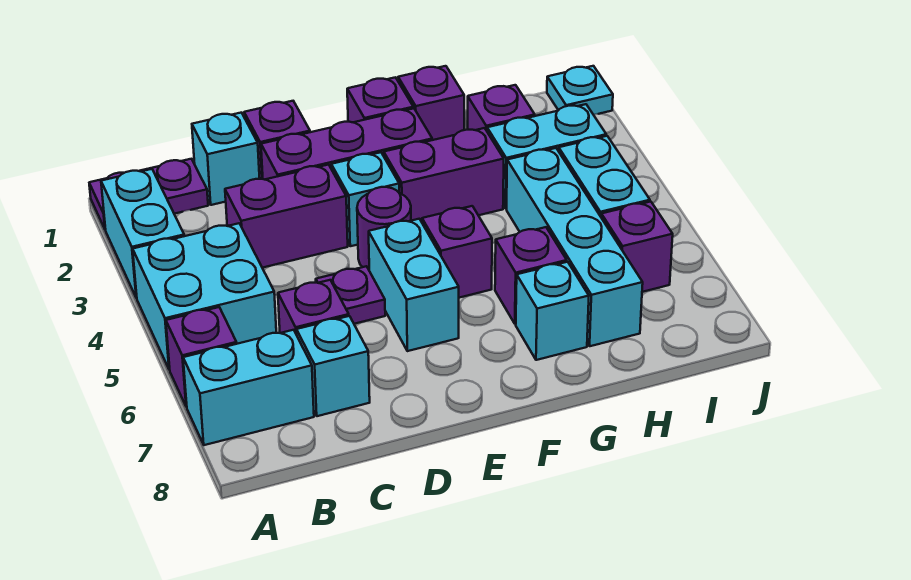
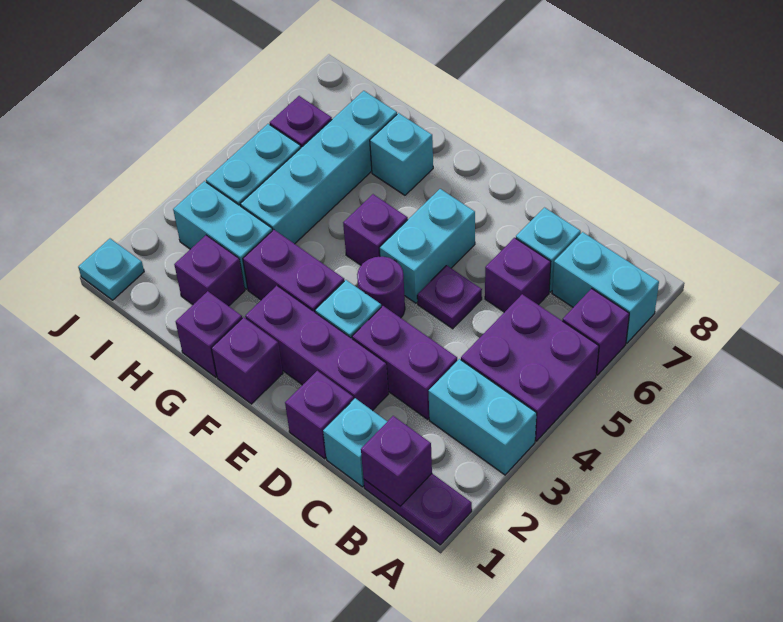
cyan 1x2 brick [101,169,184,298] -> cyan 1x2 brick turned to [429,359,537,475]
cyan 2x2 brick [133,223,276,370] -> purple 2x2 brick [461,294,599,441]
purple 1x1 brick [495,227,567,324] -> purple 1x1 brick moved to [361,416,432,506]

